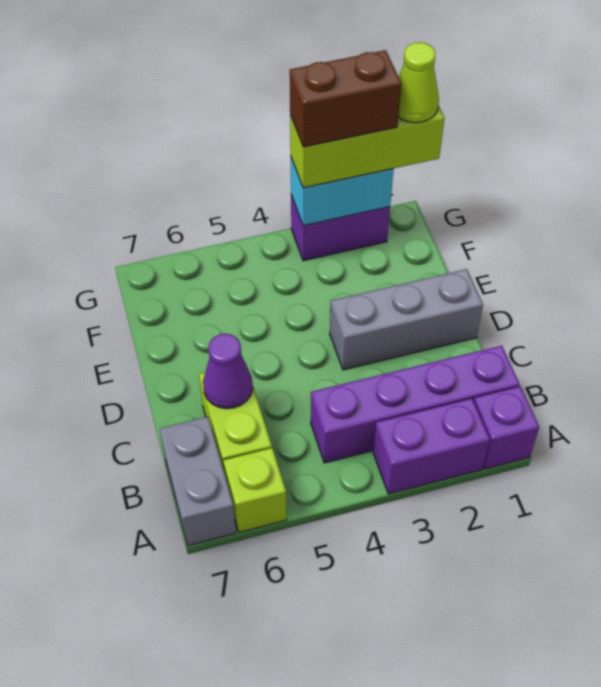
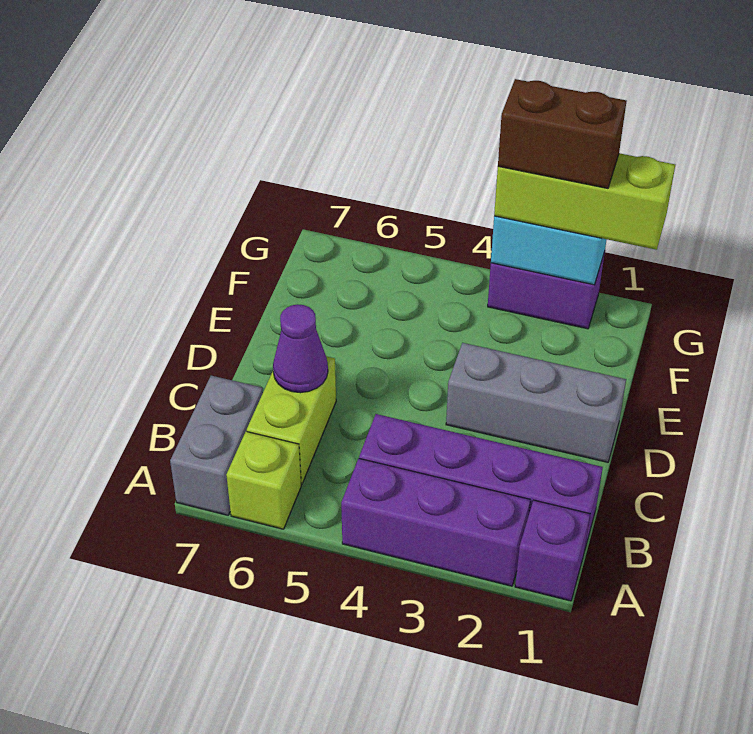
purple 1x2 brick [373,398,490,494] -> purple 1x3 brick [341,459,530,586]
lime 1x1 cone [398,42,439,123] -> none

